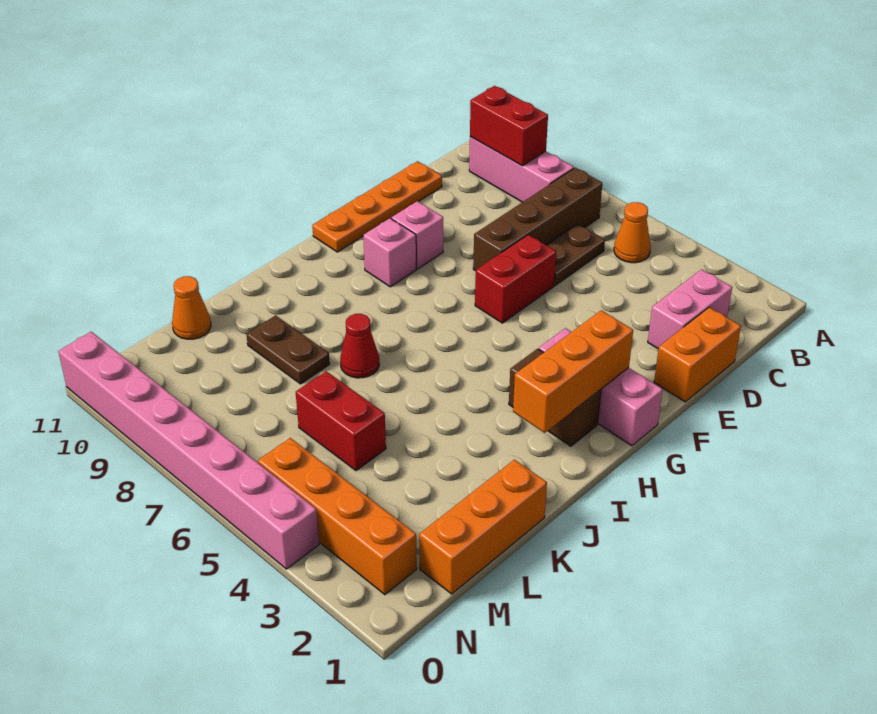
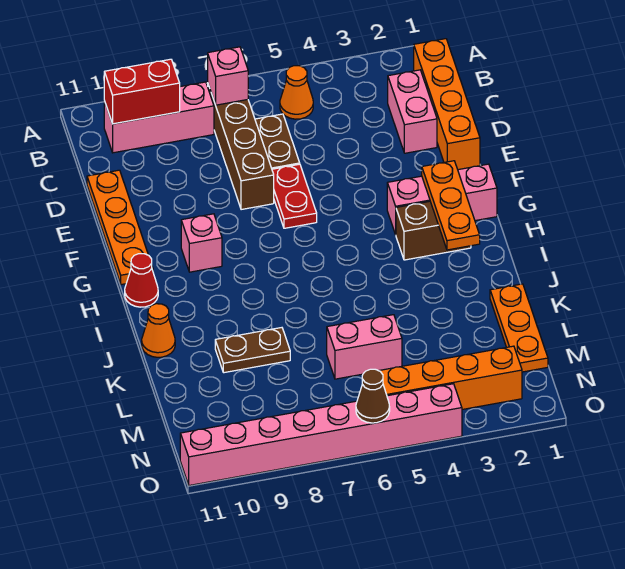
orange 1x2 brick [654,307,741,402] -> orange 1x4 brick [414,39,480,170]
red 1x2 brick [475,235,556,323] -> red 1x2 plate [272,164,317,228]
pink 1x1 brick [391,201,443,269] -> pink 1x1 brick moved to [208,47,248,105]
orange 1x3 brick [513,310,633,433] -> orange 1x3 plate [422,161,480,250]
red 1x1 cone [340,314,379,378] -> red 1x1 cone moved to [125,254,158,307]
orange 1x3 brick [419,460,547,594] -> orange 1x3 plate [490,284,548,372]
red 1x2 brick [296,371,386,471] -> pink 1x2 brick [327,315,402,379]
orange 1x1 cone [172,276,211,339] -> orange 1x1 cone moved to [142,304,175,357]
none -> brown 1x1 cone [356,369,390,423]

